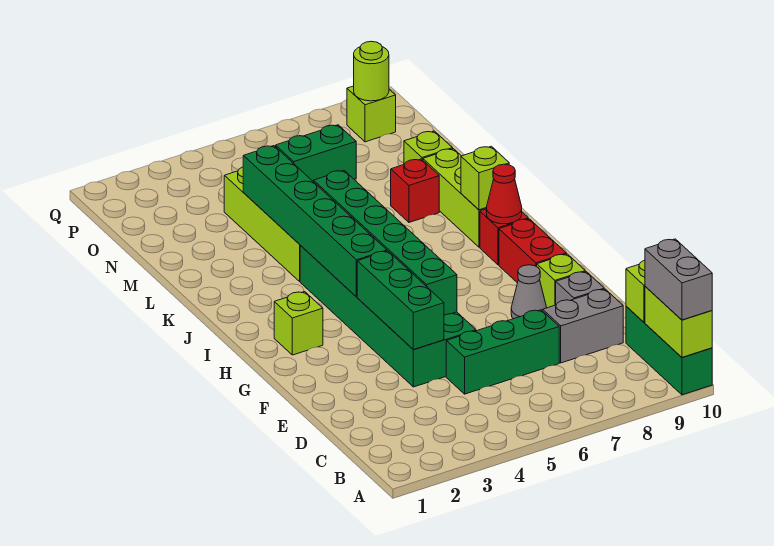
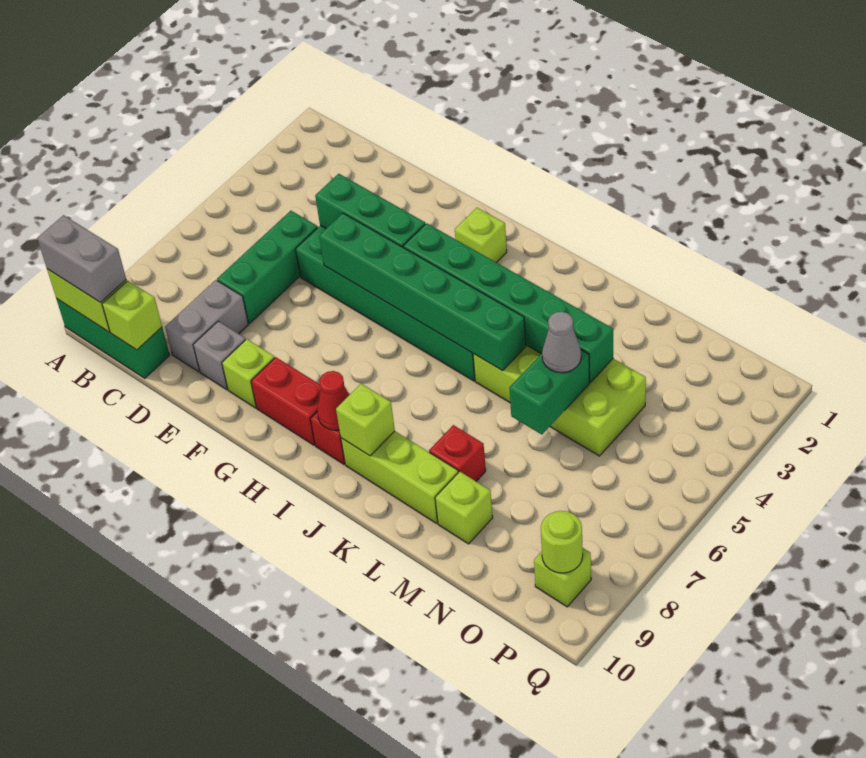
grey 1x1 cone [511,265,546,319] -> grey 1x1 cone moved to [542,312,581,373]

